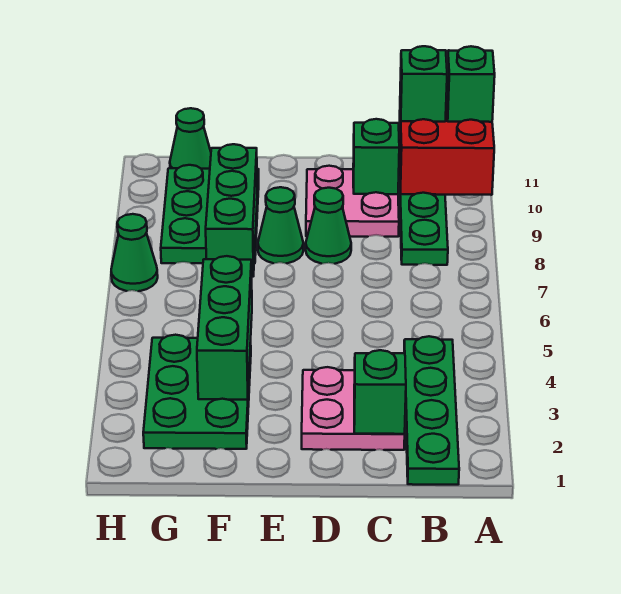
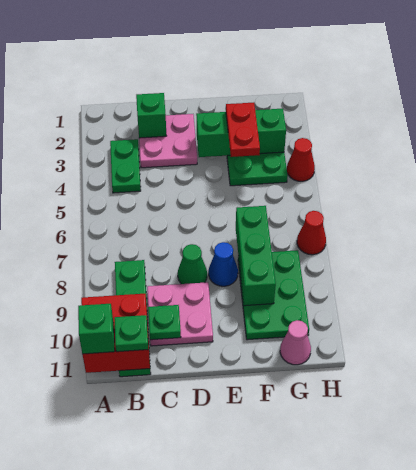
green 1x4 plate [404,336,459,485] -> green 1x2 plate [110,139,141,193]
green 1x1 brick [400,46,447,122] -> green 1x1 plate [114,315,148,352]
green 1x1 brick [353,119,399,194] -> green 1x1 plate [148,305,181,340]
green 1x1 cone [258,187,303,263] -> blue 1x1 cone [209,242,238,286]
green 1x3 brick [197,256,252,400] -> green 1x3 brick turned to [196,109,286,157]
none -> red 1x2 plate [226,103,260,157]
green 1x1 cone [170,108,211,169] -> pink 1x1 cone [280,320,311,365]
none -> red 1x1 cone [287,138,315,181]
green 1x1 cone [111,214,158,291] -> red 1x1 cone [297,211,326,255]

